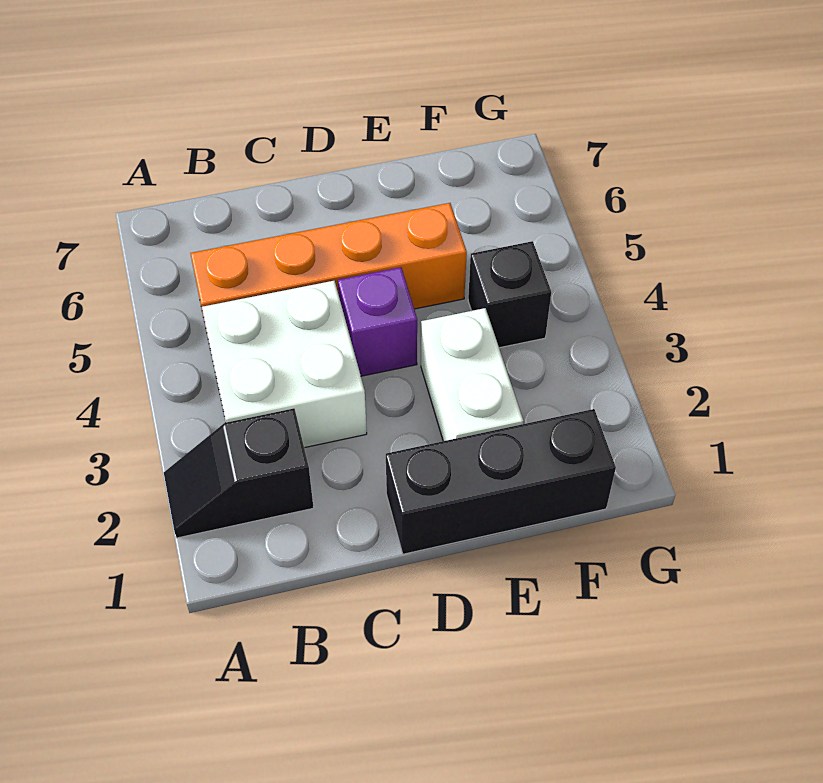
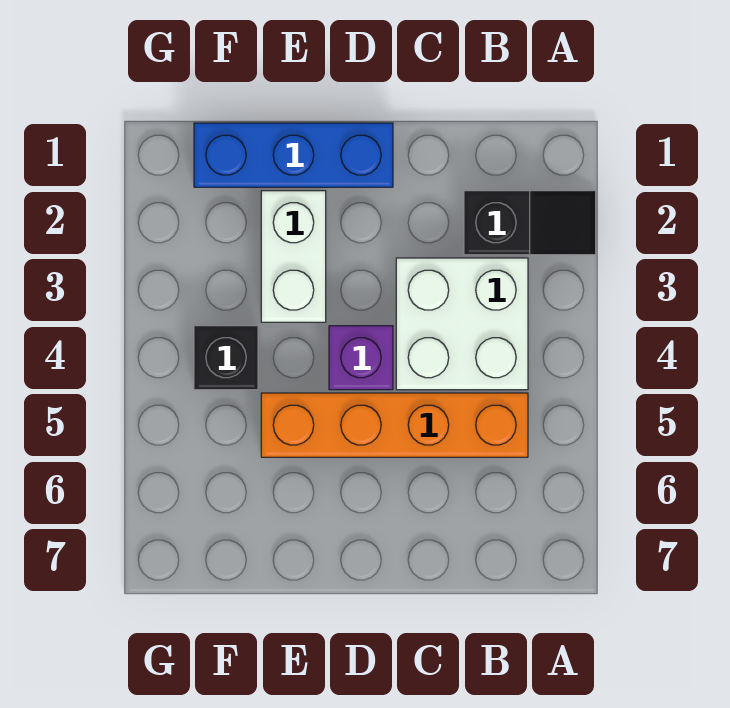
black 1x3 brick [386,409,616,554] -> blue 1x3 brick [194,123,393,187]

